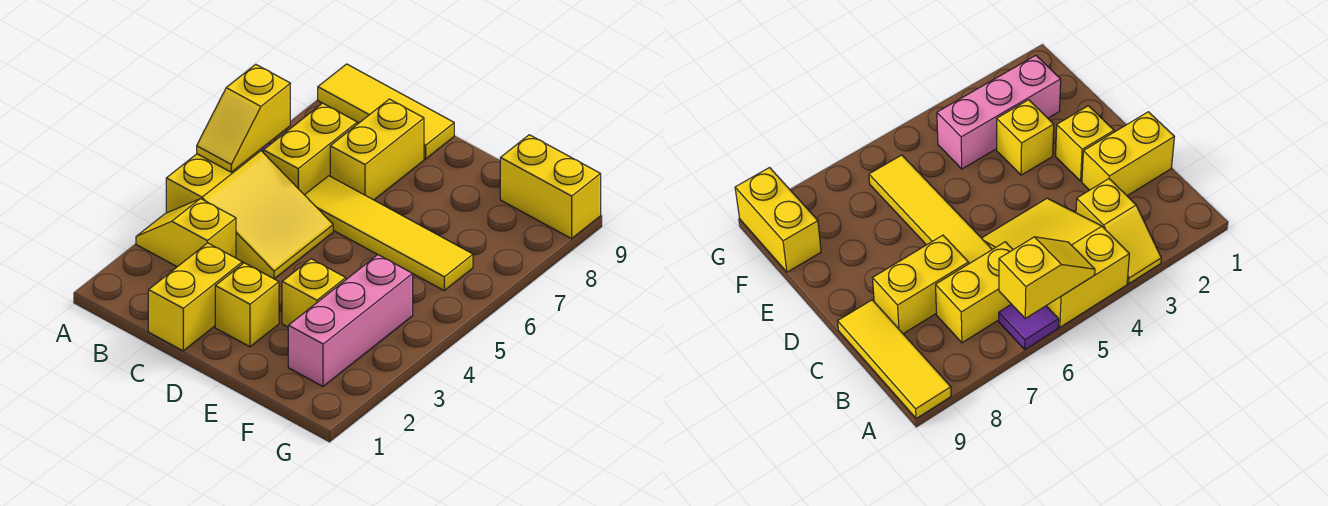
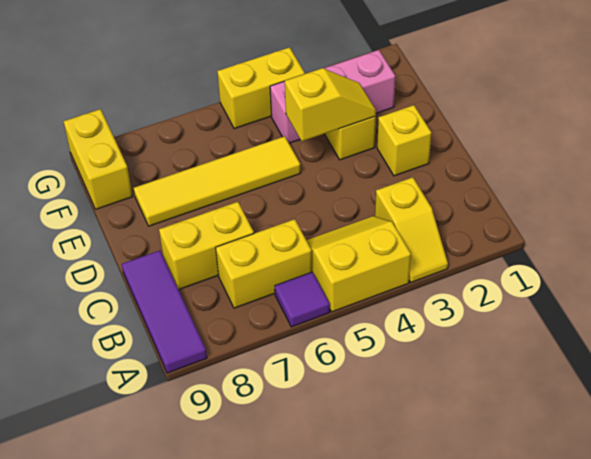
yellow 2x3 slope [166,150,333,279] -> yellow 2x2 slope [306,216,411,312]
yellow 1x2 slope [197,64,290,172] -> yellow 1x2 slope moved to [285,68,376,141]
yellow 1x3 tile [318,64,454,159] -> purple 1x3 tile [122,250,207,373]
yellow 1x2 brick [148,243,242,351] -> yellow 1x2 brick moved to [217,47,305,129]
yellow 1x4 tile [305,176,473,290] -> yellow 1x4 tile turned to [134,136,300,226]

